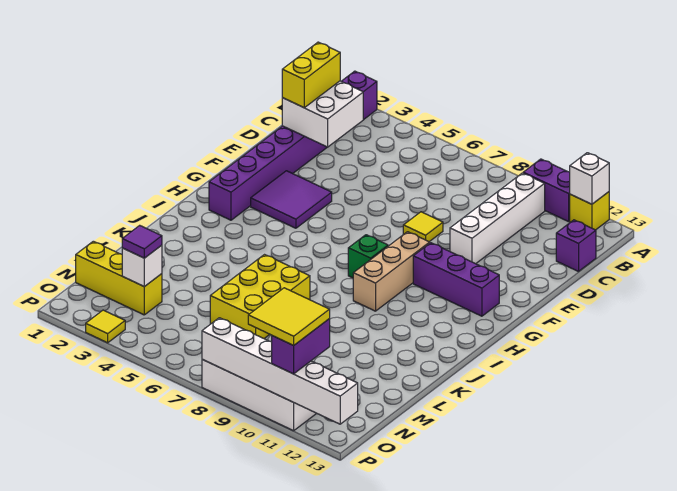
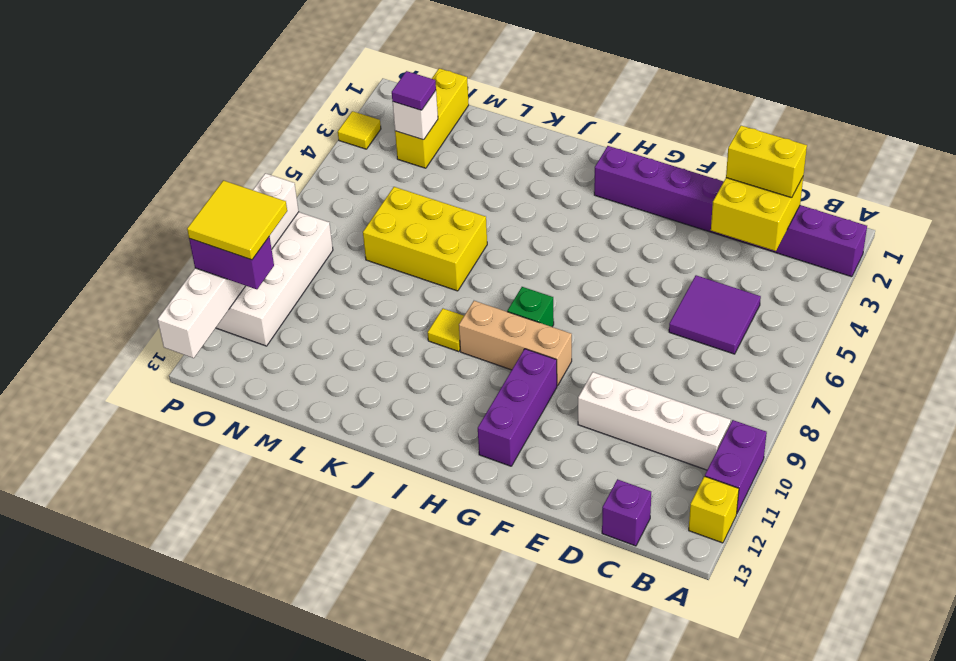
white 1x1 brick [570,153,609,204] -> none
white 2x2 brick [282,81,363,147] -> yellow 2x2 brick [711,177,803,251]
yellow 1x1 tile [403,212,443,242] -> yellow 1x1 tile moved to [428,309,464,352]
purple 2x2 tile [251,171,332,228] -> purple 2x2 tile moved to [669,275,761,354]

